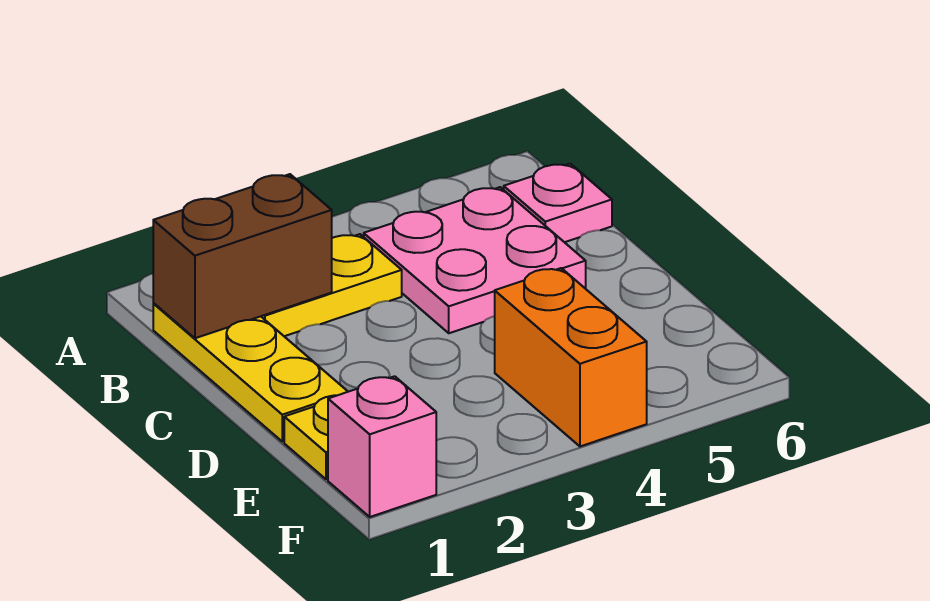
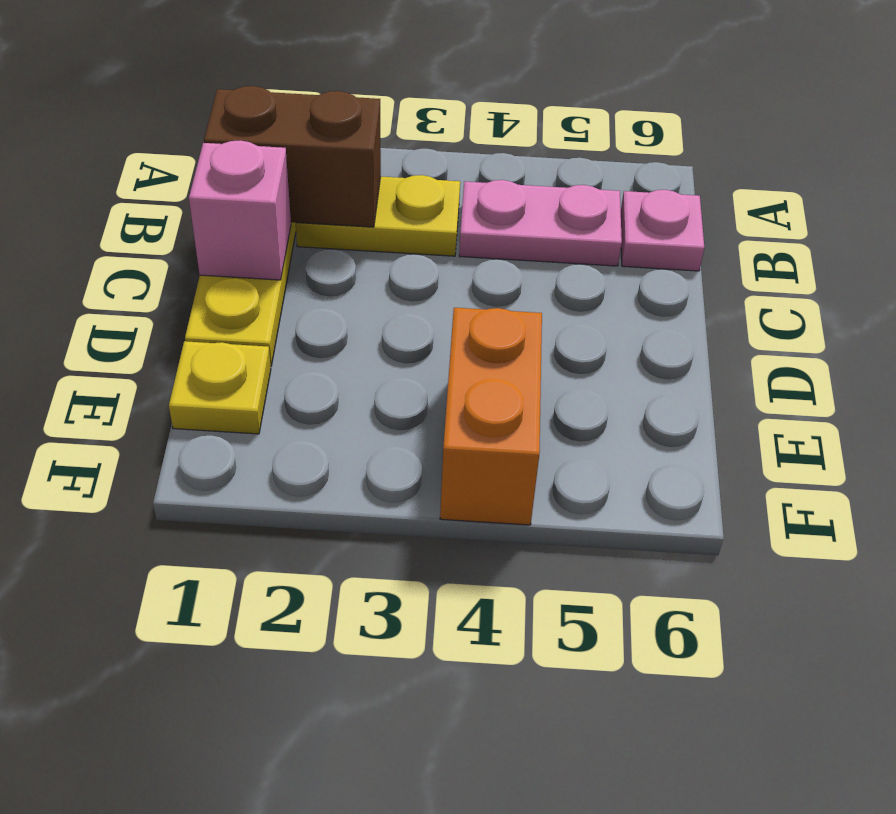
pink 2x2 plate [364,187,586,333] -> pink 1x2 plate [459,180,622,266]
pink 1x1 brick [328,376,436,517] -> pink 1x1 brick moved to [189,140,291,280]

